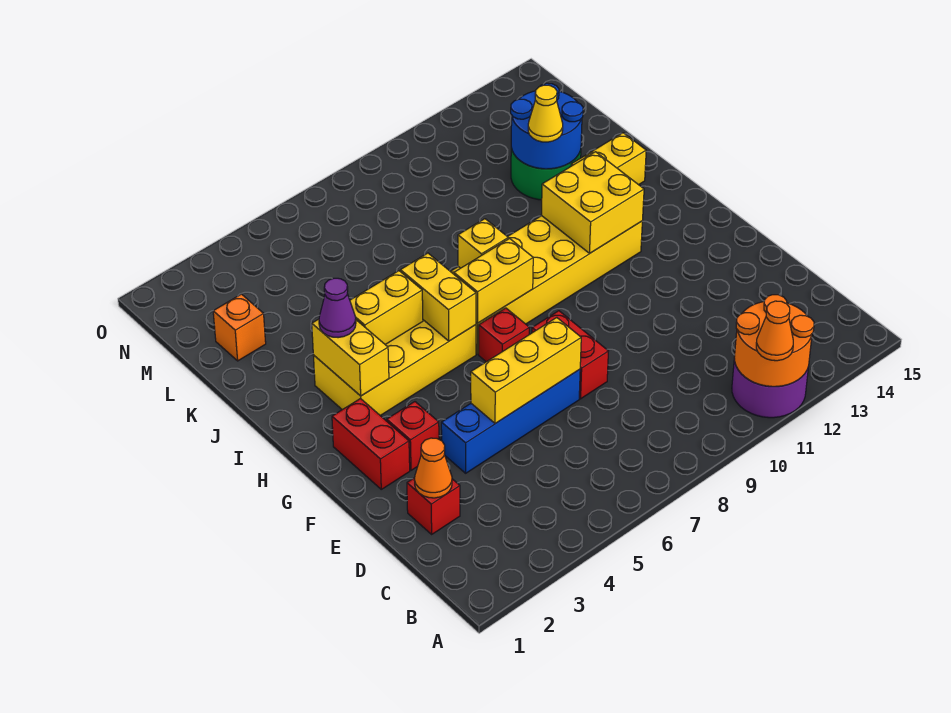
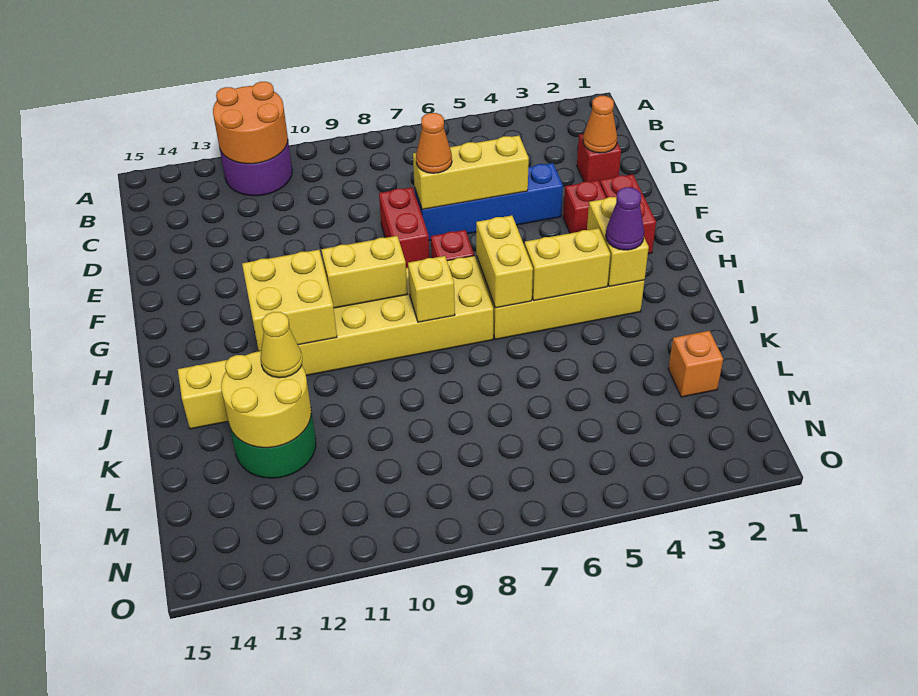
orange 1x1 cone [756,301,793,361] -> orange 1x1 cone moved to [416,113,452,173]
yellow 1x2 brick [454,239,533,323] -> yellow 1x2 brick moved to [321,236,407,308]
blue 2x2 round brick [511,83,583,169] -> yellow 2x2 round brick [221,351,311,448]

